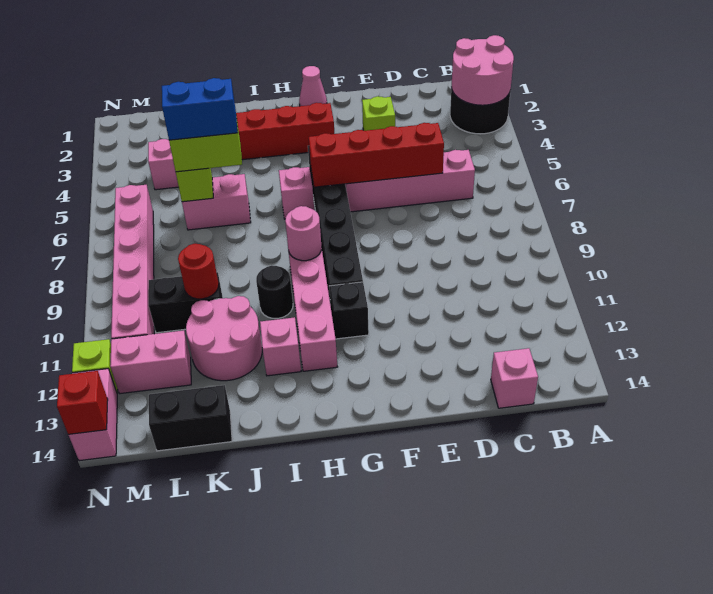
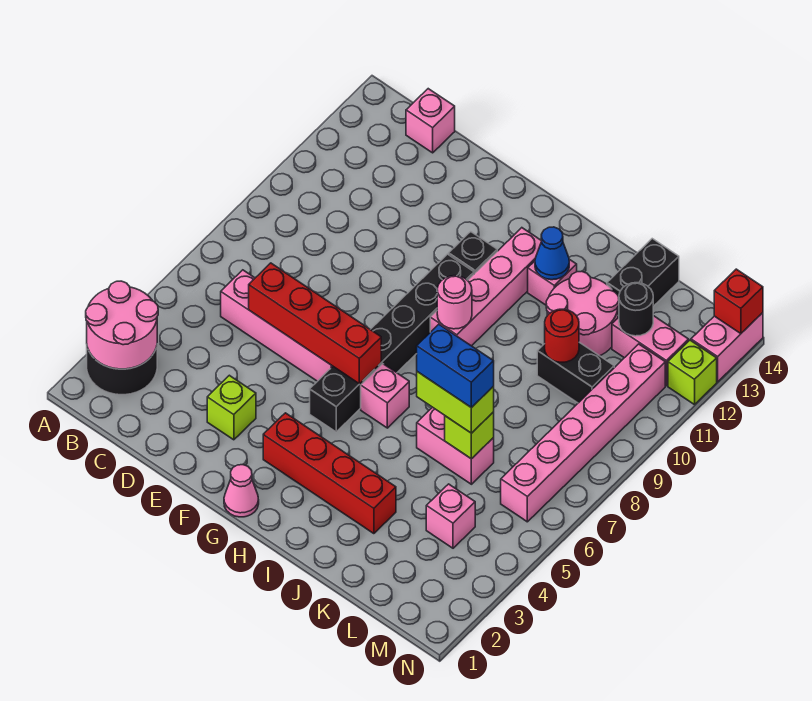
black 1x1 round brick [256,265,293,318] -> black 1x1 round brick moved to [619,283,653,336]
none -> blue 1x1 cone [535,227,569,280]
black 1x2 brick [149,385,232,451] -> black 1x2 brick turned to [607,239,679,316]

